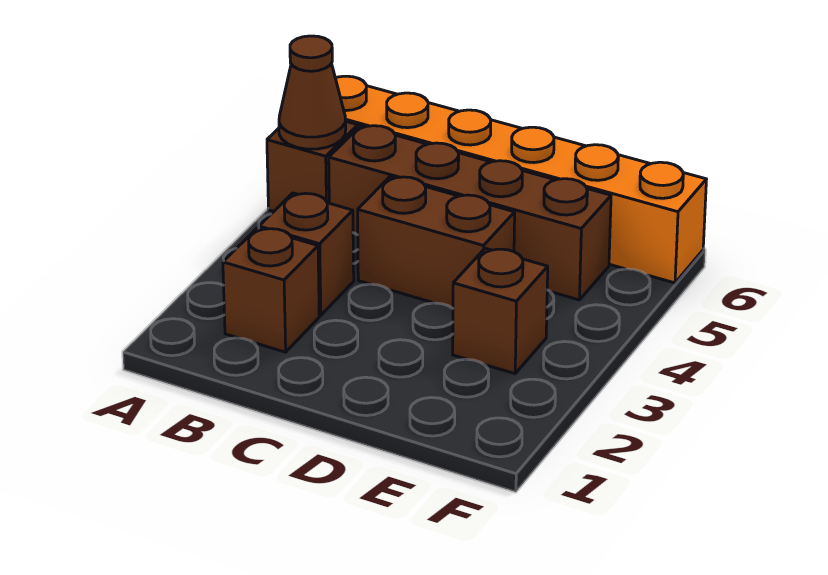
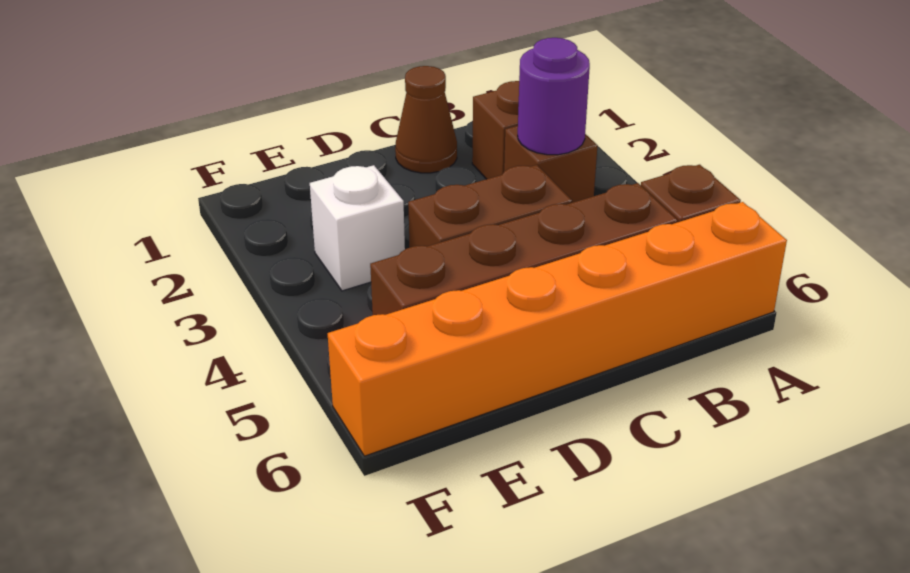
brown 1x1 cone [279,36,346,149] -> brown 1x1 cone moved to [395,66,457,173]
none -> purple 1x1 round brick [518,38,590,155]
brown 1x1 brick [453,248,548,374] -> white 1x1 brick [310,165,405,291]

